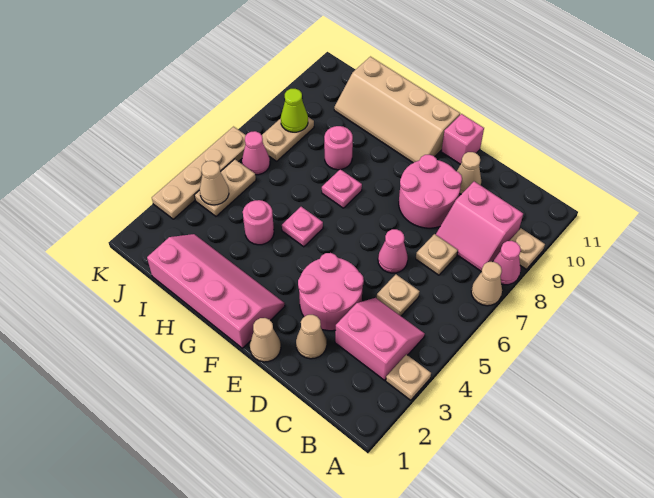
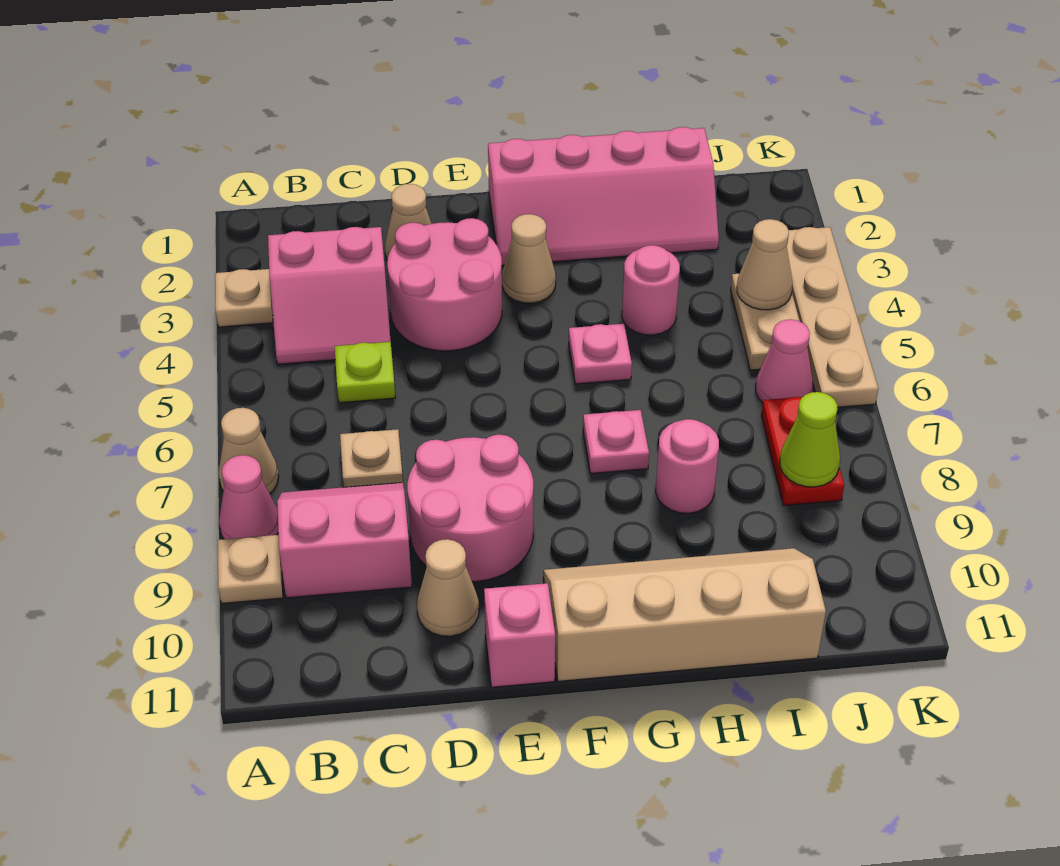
tan 1x1 plate [377,275,420,316] -> lime 1x1 plate [335,342,395,403]
pink 1x1 cone [378,229,408,273] -> none
tan 1x1 cone [250,318,281,362] -> tan 1x1 cone moved to [502,214,556,303]
tan 1x2 plate [262,117,314,161] -> red 1x2 plate [761,397,844,505]

